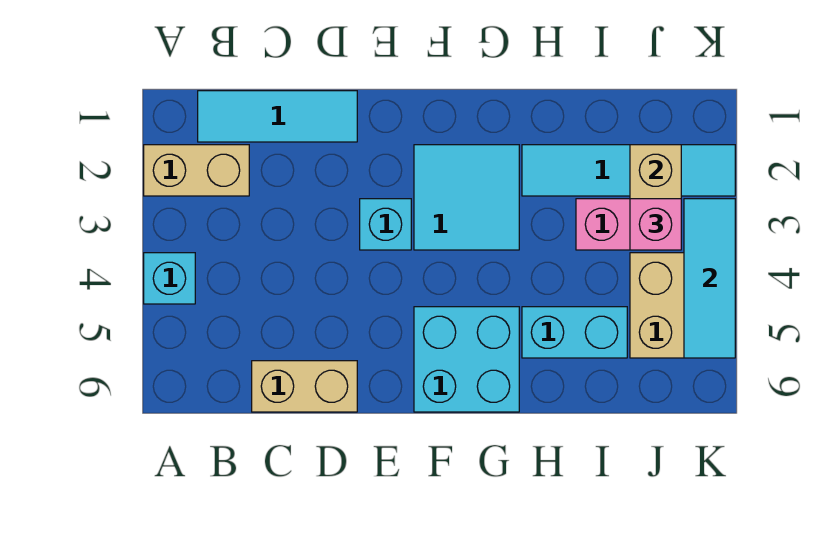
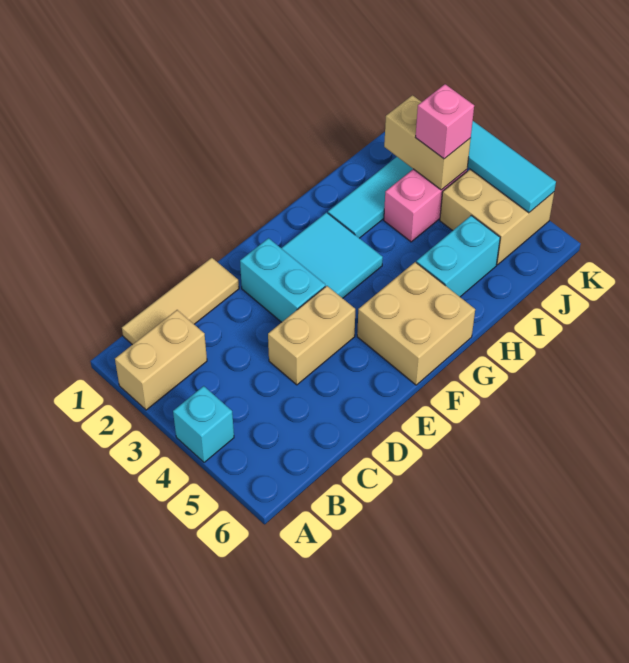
cyan 1x3 tile [198,91,357,142] -> tan 1x3 tile [122,258,239,345]
tan 1x2 brick [252,361,357,412] -> tan 1x2 brick moved to [268,286,355,385]
cyan 1x1 brick [360,199,411,250] -> cyan 1x2 brick [240,238,325,322]
cyan 2x2 brick [414,307,519,412] -> tan 2x2 brick [357,262,475,385]

